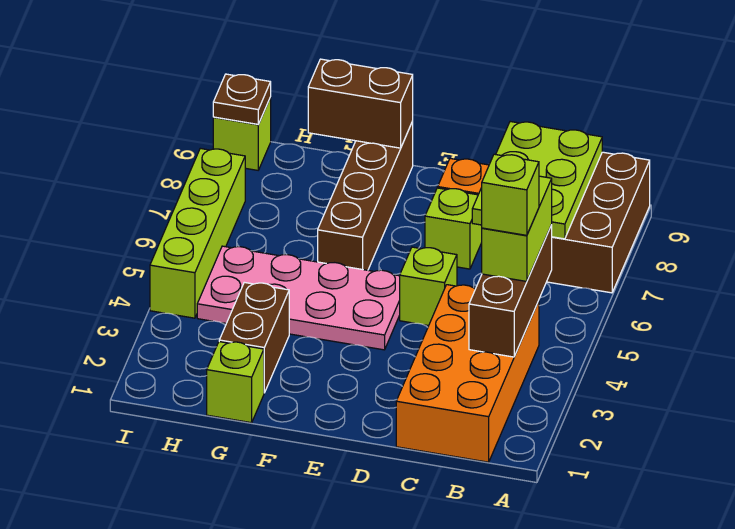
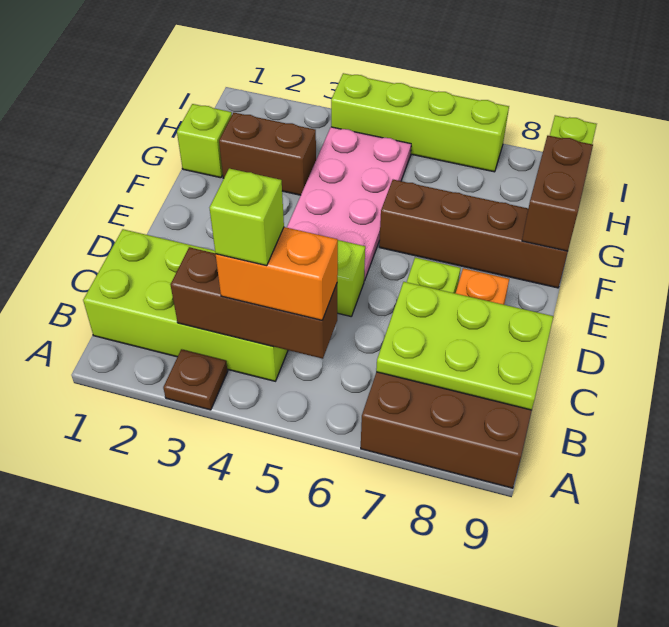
orange 2x4 brick [396,285,539,462] -> lime 2x4 brick [83,229,288,381]
lime 1x2 brick [482,176,552,281] -> orange 1x2 brick [216,227,338,320]
brown 1x1 plate [213,74,271,124] -> brown 1x1 plate moved to [163,349,228,410]

